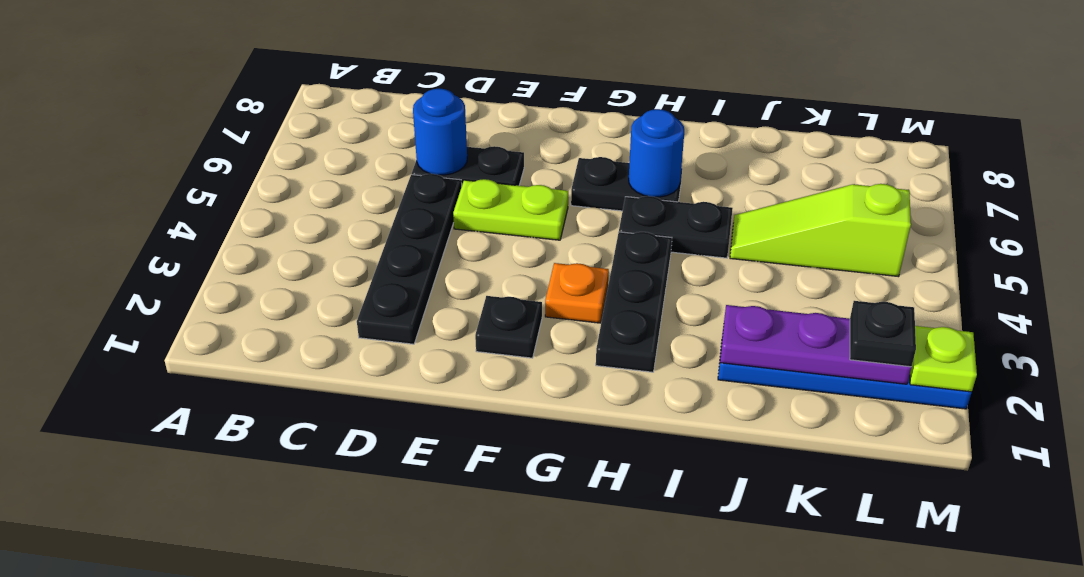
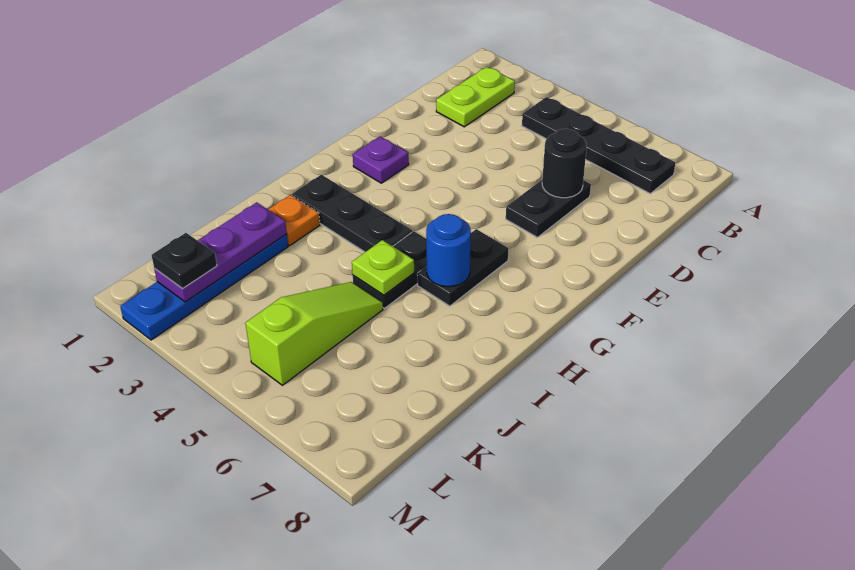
black 1x4 plate [357,174,462,344] -> black 1x4 plate moved to [522,97,675,194]
blue 1x1 round brick [413,89,467,175] -> black 1x1 round brick [542,129,587,198]
lime 1x2 plate [453,179,568,240] -> lime 1x2 plate moved to [436,67,515,127]
black 1x1 plate [475,296,542,358] -> purple 1x1 plate [353,136,409,183]
orange 1x1 plate [545,263,609,323] -> orange 1x1 plate moved to [268,195,320,245]
lime 1x1 plate [910,326,977,392] -> lime 1x1 plate moved to [352,240,414,295]

